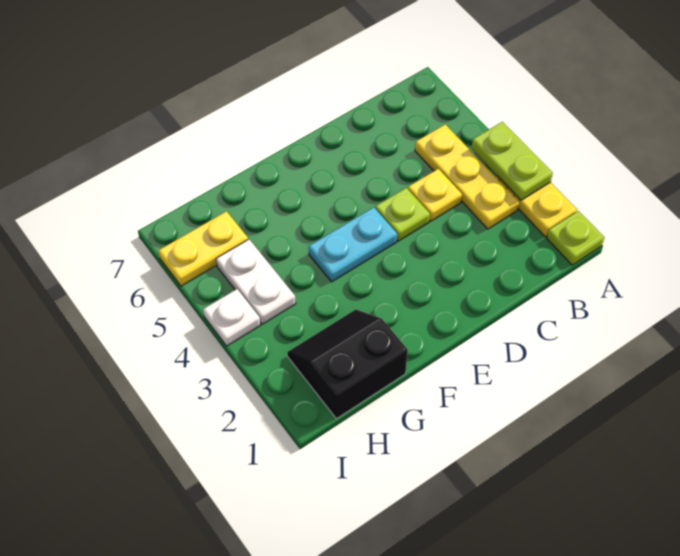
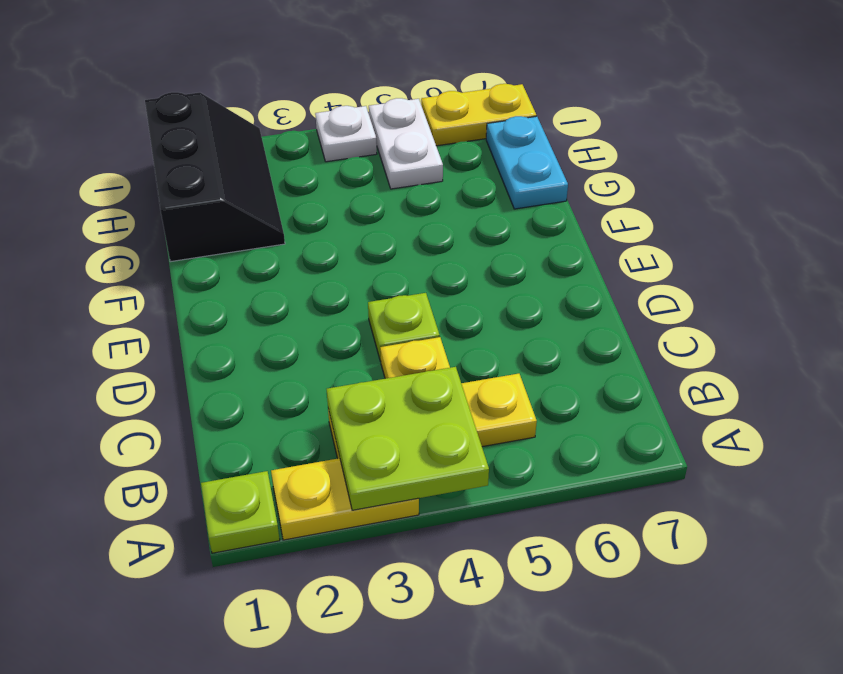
lime 1x2 plate [471,122,553,200] -> lime 2x2 plate [327,367,489,510]
cyan 1x2 plate [309,207,397,282] -> cyan 1x2 plate moved to [486,116,568,209]
black 2x2 slope [287,309,408,419] -> black 2x3 slope [145,92,285,262]
white 1x2 plate [216,239,296,324] -> white 1x2 plate turned to [369,98,443,189]
yellow 1x2 plate [158,211,248,286] -> yellow 1x2 plate turned to [421,84,536,146]

